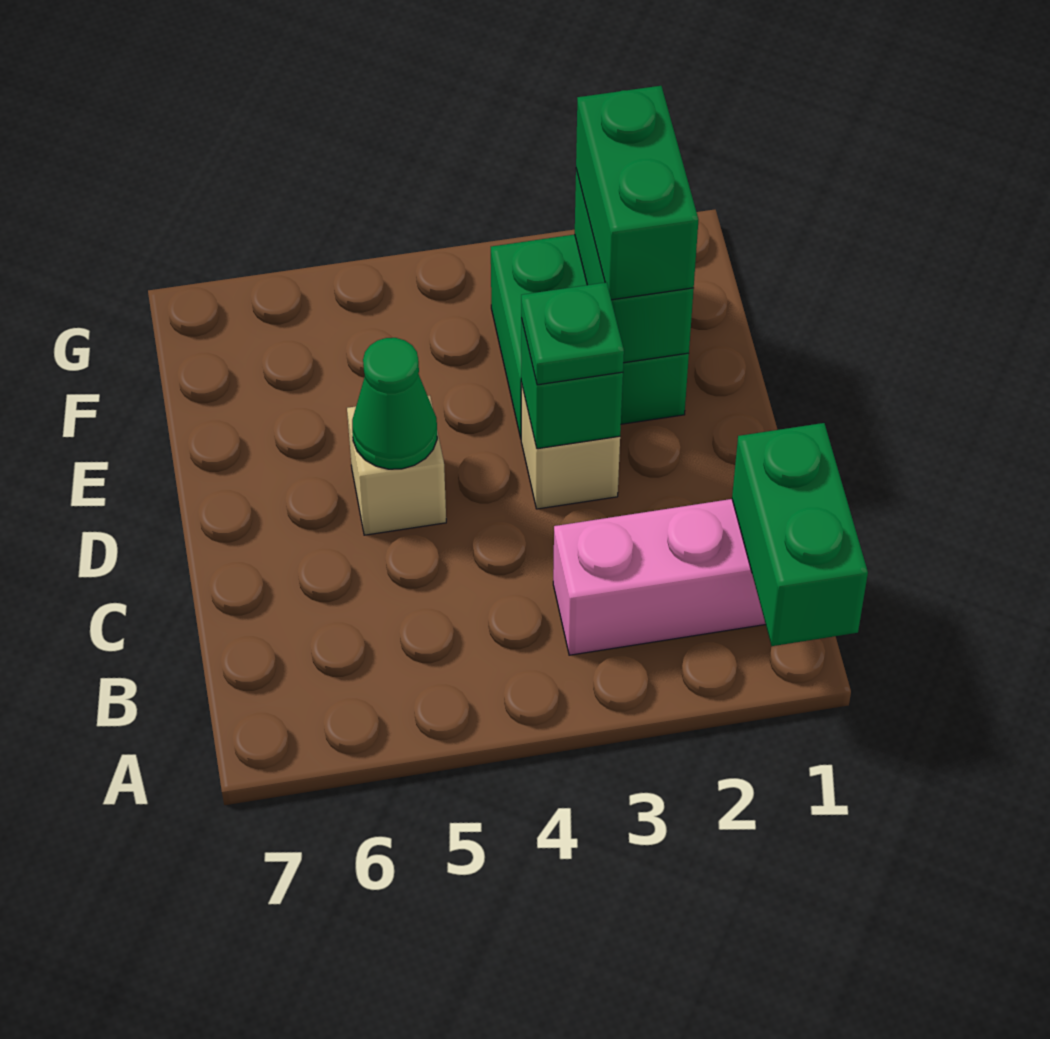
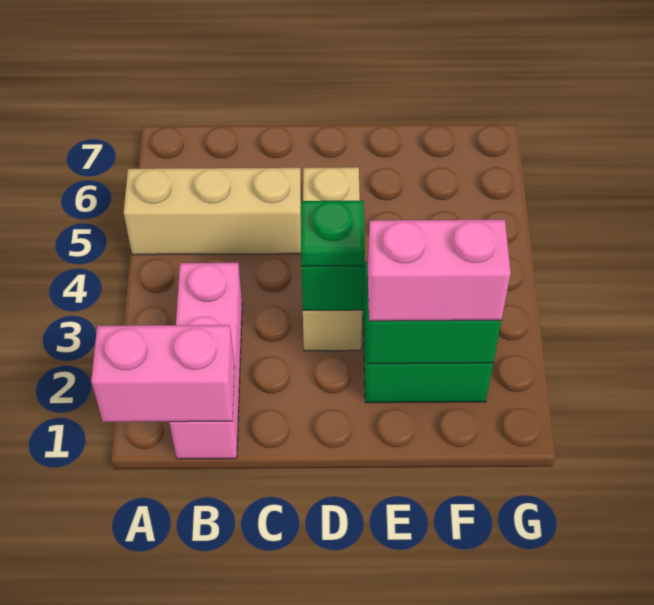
green 1x2 brick [732,423,868,646] -> pink 1x2 brick [91,325,235,422]
none -> tan 1x3 brick [124,168,301,255]
green 1x1 cone [352,338,437,469] -> none
green 1x2 brick [576,86,699,300] -> pink 1x2 brick [368,220,511,321]

